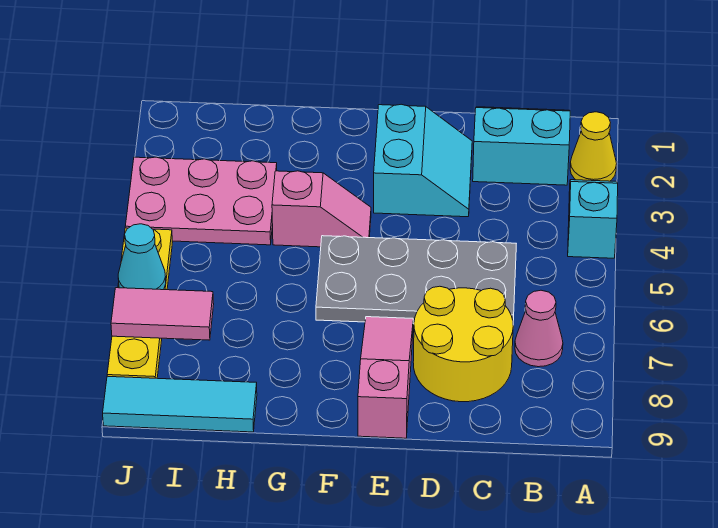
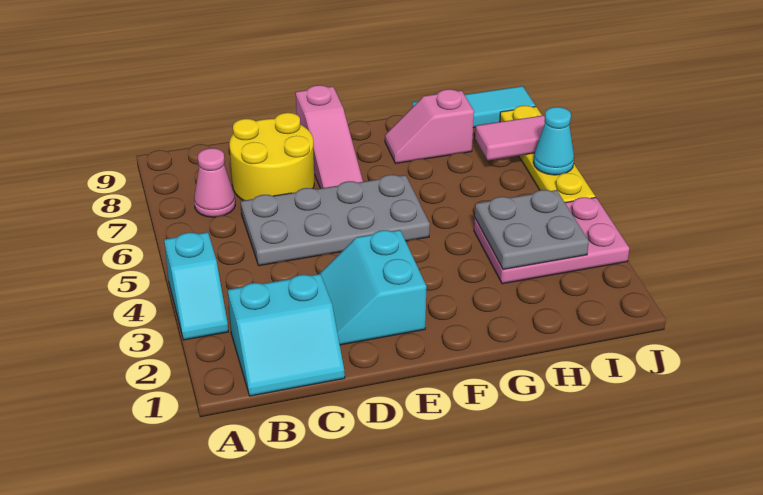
yellow 1x1 cone [570,112,617,181] -> none
pink 1x2 slope [272,171,371,247] -> pink 1x2 slope moved to [385,89,474,163]
none -> grey 2x2 plate [475,190,589,270]

